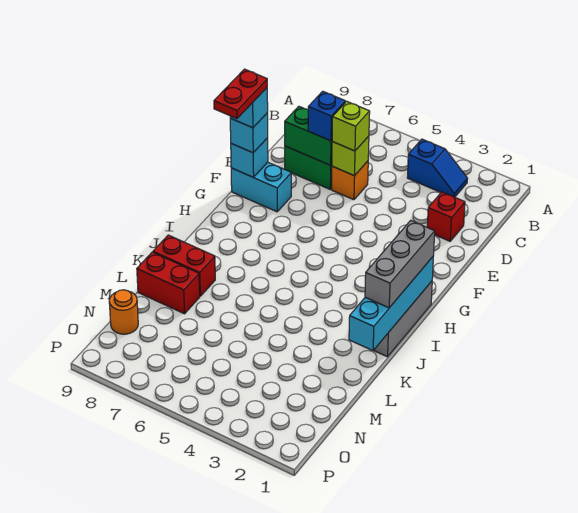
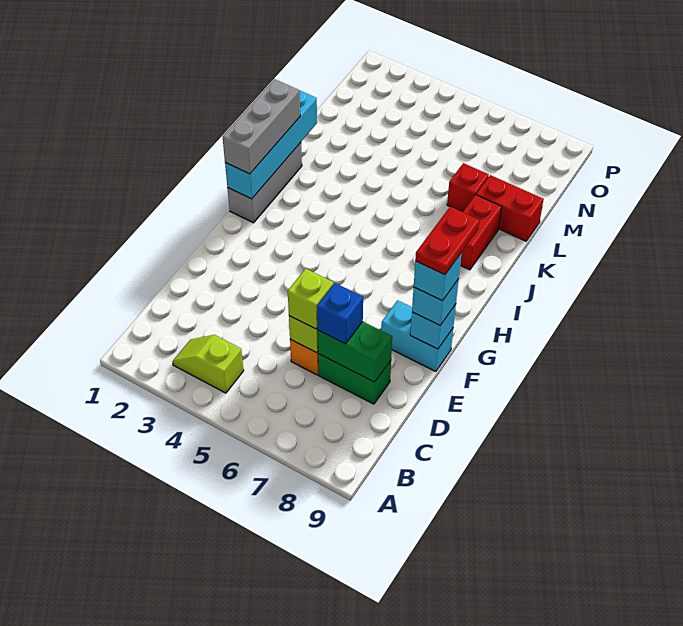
blue 1x2 slope [407,139,467,197] -> lime 1x2 slope [172,335,244,393]
red 1x1 brick [427,192,465,241] -> red 1x1 brick moved to [447,163,489,212]
red 1x2 brick [153,235,215,296] -> red 1x2 brick turned to [460,195,502,270]
orange 1x1 round brick [109,290,138,334] -> none

